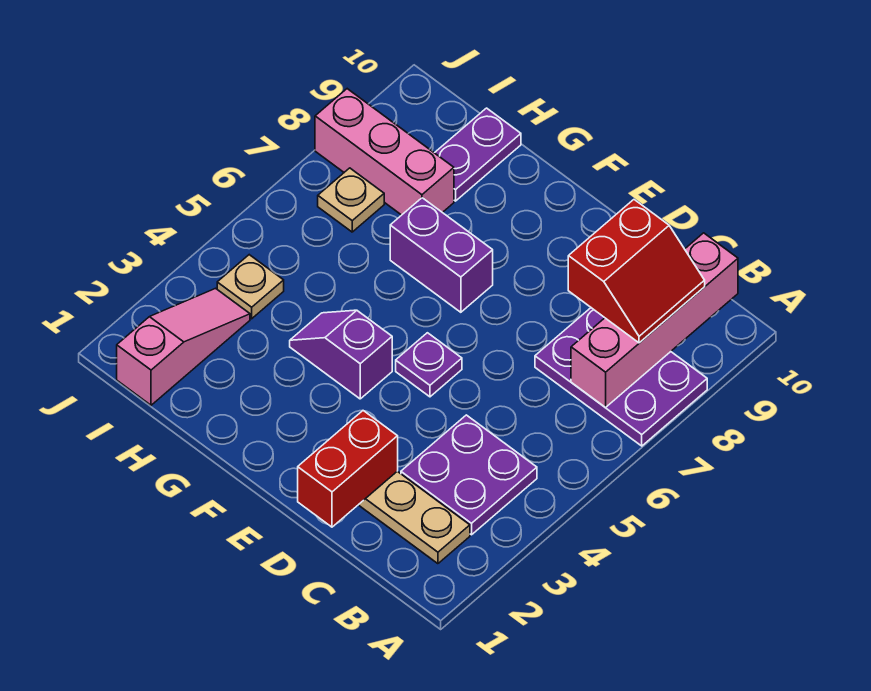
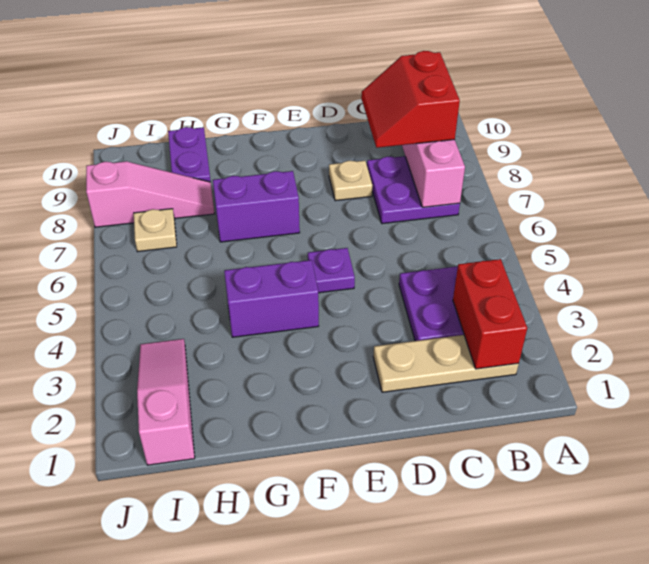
purple 2x3 plate [535,308,707,446] -> purple 2x2 plate [367,156,460,224]
red 2x2 slope [568,200,705,343] -> red 2x2 slope turned to [361,51,460,148]
red 1x2 brick [298,411,398,527] -> red 1x2 brick moved to [453,259,527,369]
purple 1x2 slope [290,310,392,399] -> purple 1x2 brick [224,260,319,337]
pink 1x3 brick [315,89,454,215] -> pink 1x3 slope [86,161,215,227]
tan 1x1 plate [217,255,284,319] -> tan 1x1 plate moved to [329,161,372,201]

